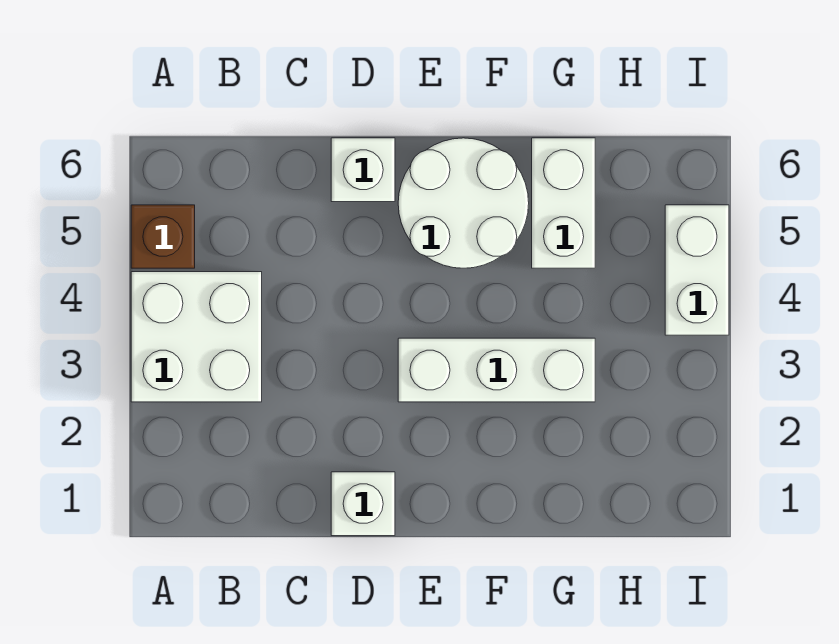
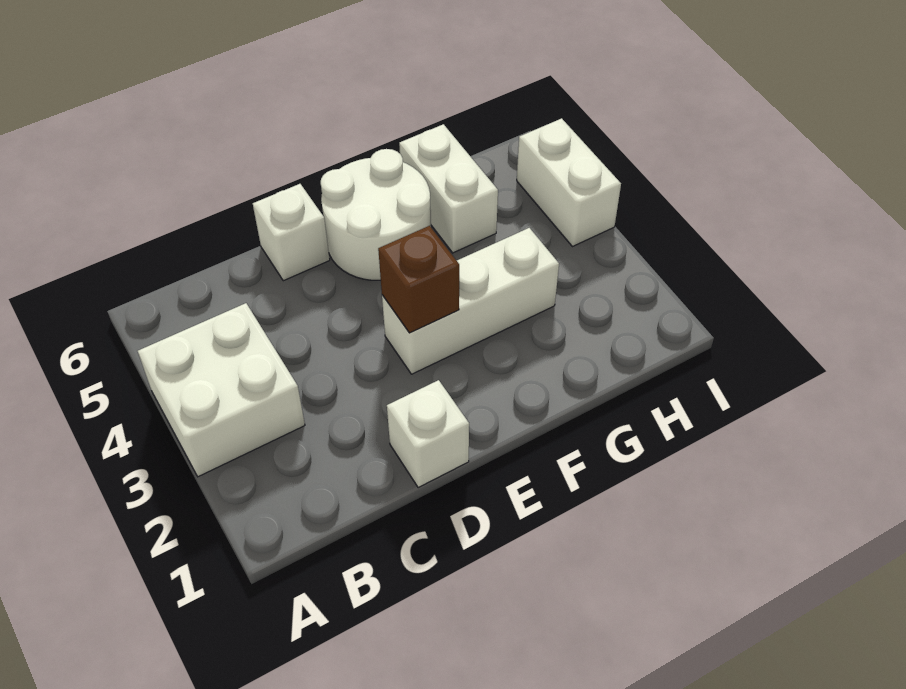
brown 1x1 brick [131,205,195,268] -> brown 1x1 brick moved to [378,226,459,333]

